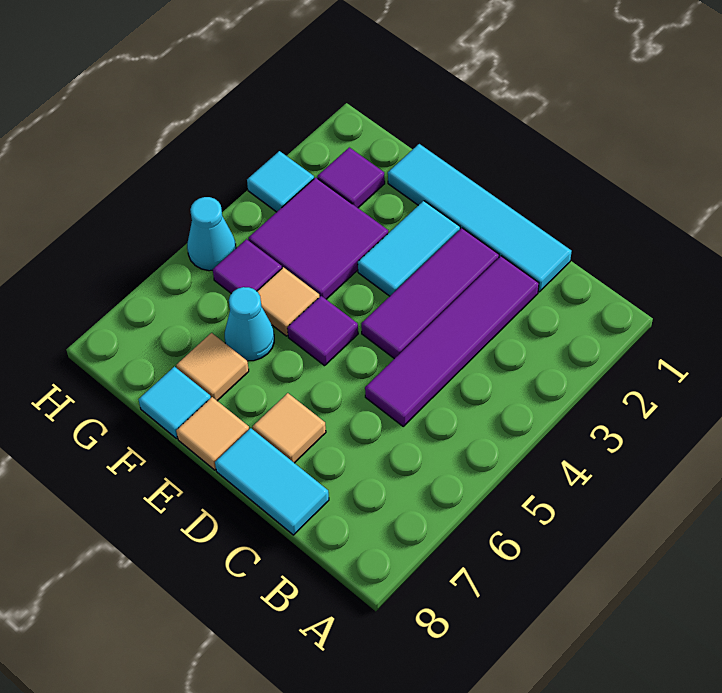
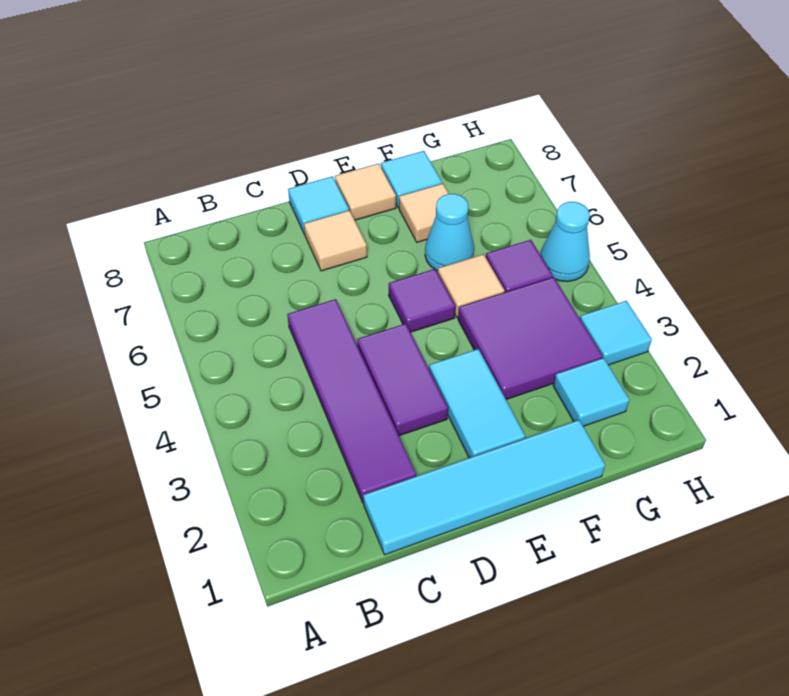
cyan 1x2 tile [215,428,329,535] -> cyan 1x1 tile [288,176,349,235]
purple 1x3 tile [361,228,499,359] -> purple 1x2 tile [357,324,448,436]
purple 1x1 tile [317,147,385,208] -> cyan 1x1 tile [553,358,629,426]

